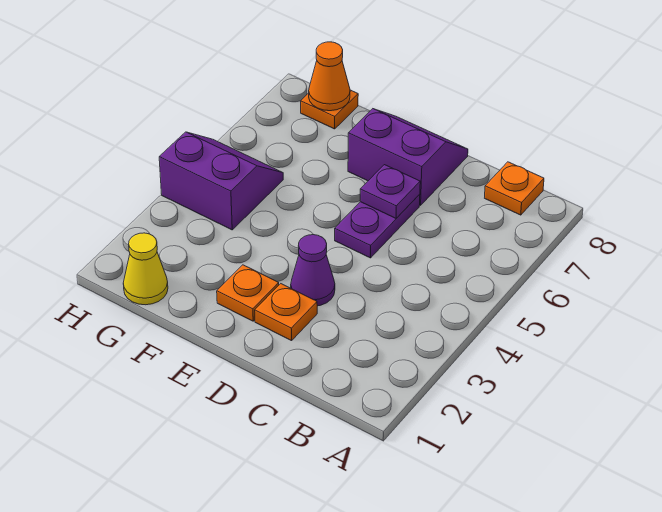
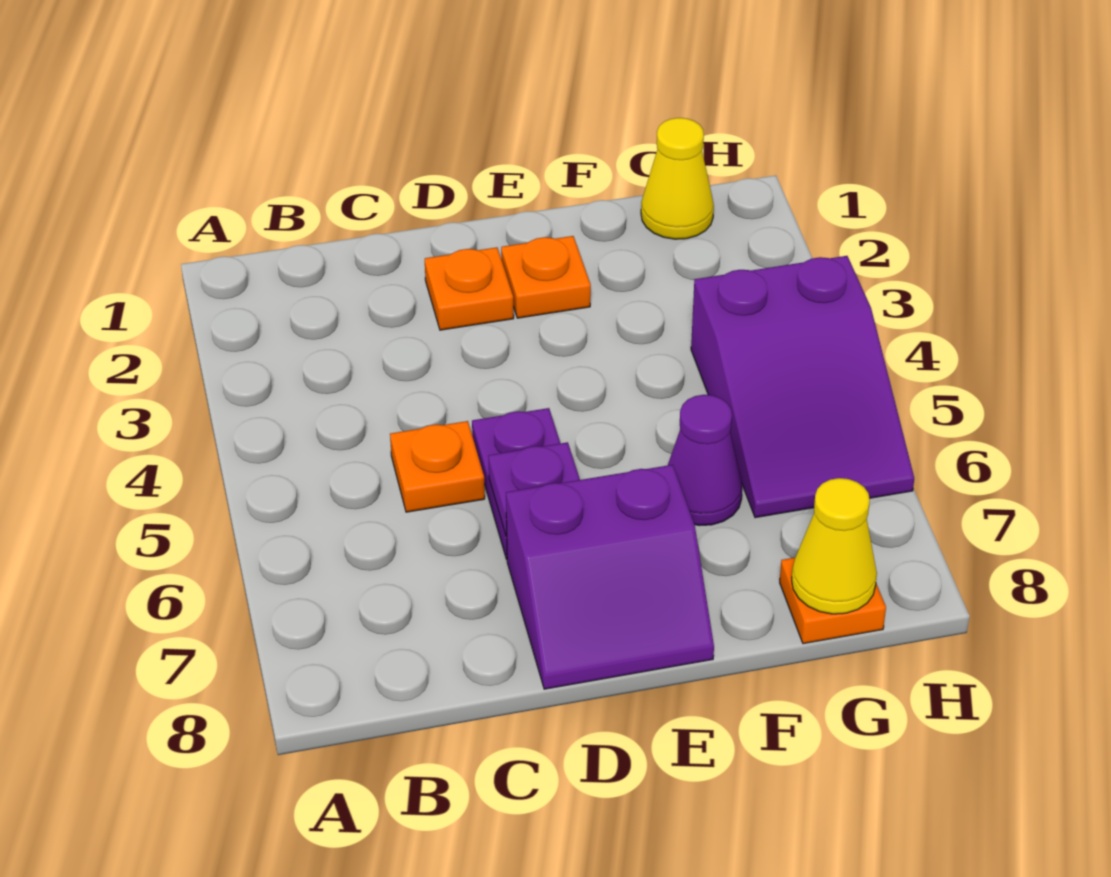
orange 1x1 plate [485,162,544,215] -> orange 1x1 plate moved to [390,421,485,512]
purple 1x1 cone [291,235,335,306] -> purple 1x1 cone moved to [668,395,742,526]
purple 2x2 slope [159,132,283,230] -> purple 2x3 slope [691,256,914,518]
orange 1x1 cone [309,42,350,111] -> yellow 1x1 cone [792,478,877,614]

